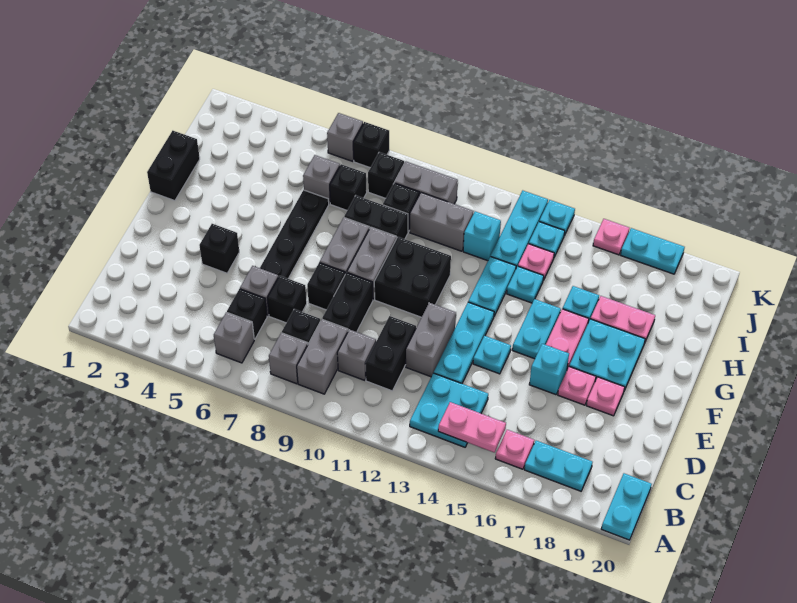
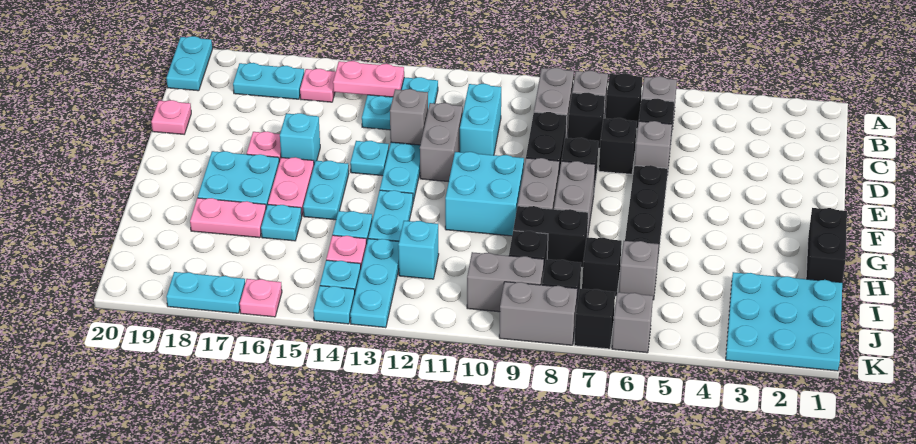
grey 1x1 brick [337,330,376,380] -> grey 1x1 brick moved to [390,89,428,145]
black 1x2 brick [365,316,416,391] -> cyan 1x2 brick [460,84,501,155]
black 1x1 brick [199,224,239,273] -> black 1x1 brick moved to [606,73,642,129]
pink 1x1 plate [586,377,625,416] -> pink 1x1 plate moved to [151,100,191,134]
black 2x2 brick [374,237,451,317] -> cyan 2x2 brick [445,152,524,236]
none -> cyan 3x3 plate [726,272,842,371]
grey 1x2 brick [410,193,473,251] -> grey 1x2 brick moved to [499,282,578,345]

